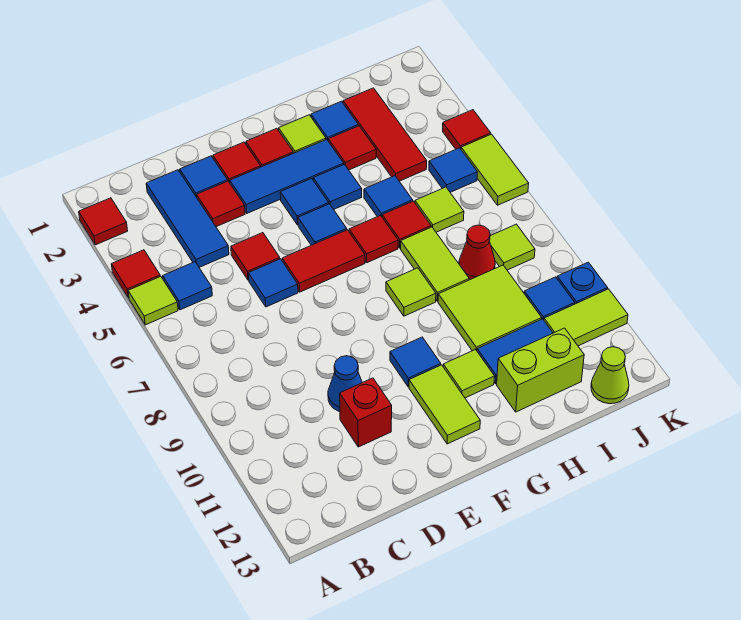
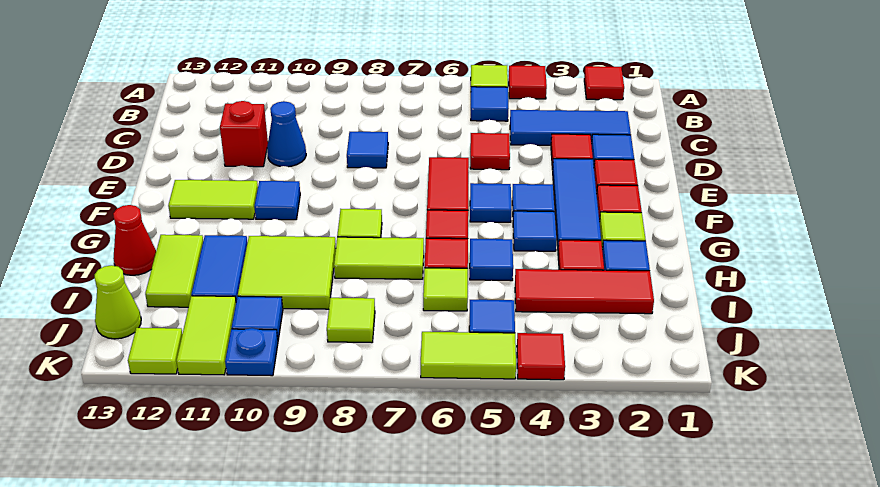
blue 1x1 tile [248,259,298,307] -> blue 1x1 tile moved to [347,132,388,168]
lime 1x1 tile [443,350,495,398] -> lime 1x1 tile moved to [128,328,182,374]
lime 1x2 brick [497,328,584,412] -> lime 1x2 tile [145,235,203,307]
red 1x1 cone [459,225,495,280] -> red 1x1 cone moved to [113,205,156,275]

